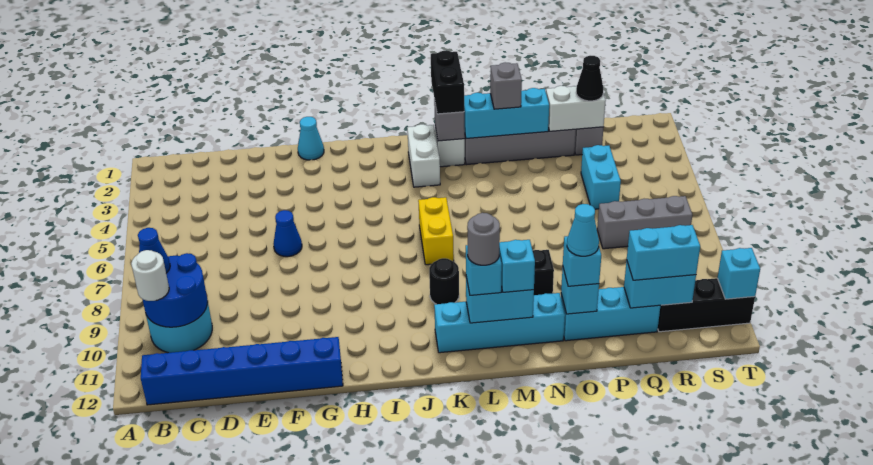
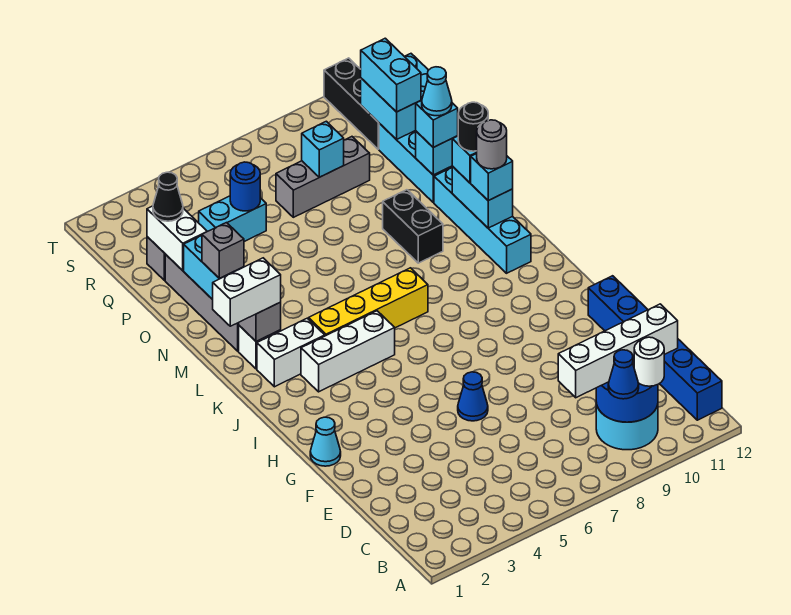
none -> white 1x4 brick [558,304,678,398]
none -> white 1x3 brick [301,311,395,392]
yellow 1x2 brick [418,197,454,265] -> yellow 1x4 brick [309,268,428,336]
black 1x1 round brick [429,258,459,304] -> black 1x1 round brick moved to [458,102,488,151]
black 1x2 brick [431,51,464,114] -> white 1x2 brick [212,258,281,326]
none -> blue 1x1 round brick [230,162,260,211]
grey 1x3 brick [597,196,692,249] -> grey 1x3 brick turned to [276,137,370,217]
cyan 1x2 brick [624,261,696,308] -> cyan 2x2 brick [361,54,428,140]
cyan 1x1 brick [718,248,760,299] -> cyan 1x1 brick moved to [302,121,344,177]

